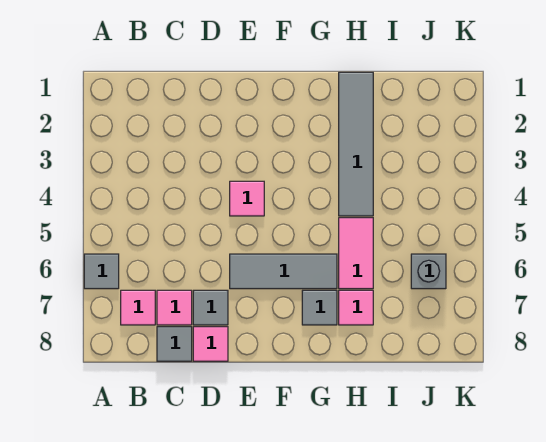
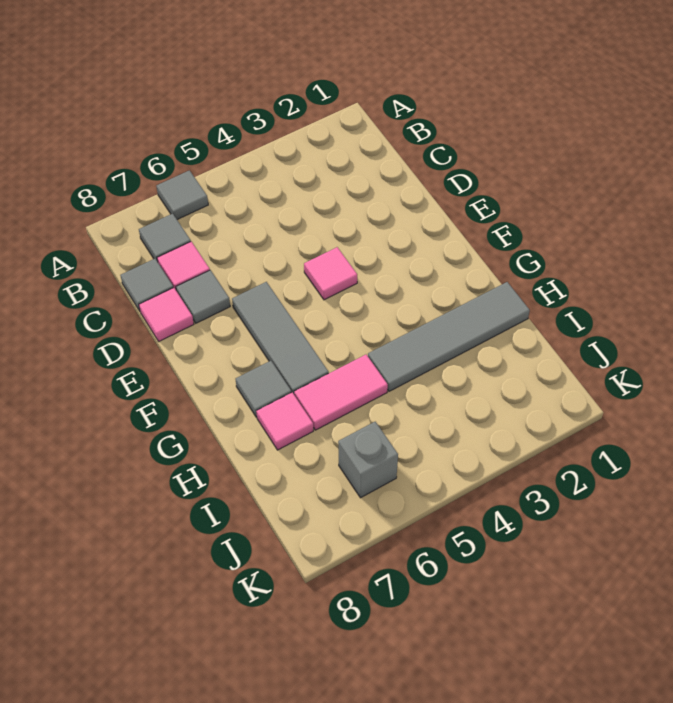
pink 1x1 tile [121,290,155,325] -> grey 1x1 tile [139,214,191,262]

